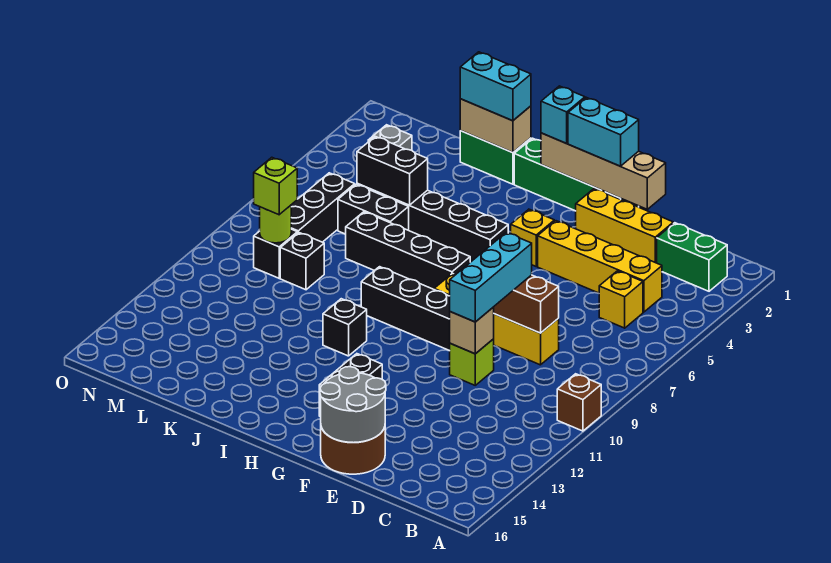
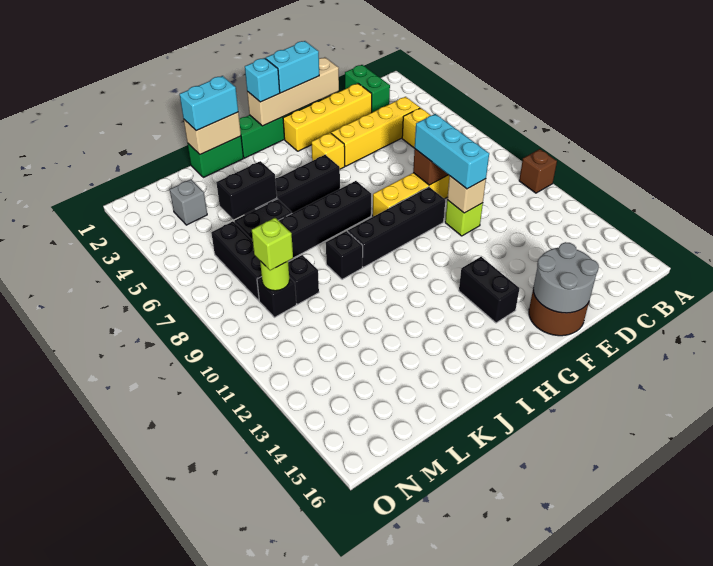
green 1x2 brick [657,223,727,291] -> green 1x2 brick turned to [345,65,390,112]
yellow 1x3 brick [576,189,673,263] -> yellow 1x4 brick [283,83,372,151]
black 1x1 brick [323,299,367,356] -> black 1x1 brick moved to [326,231,363,279]

